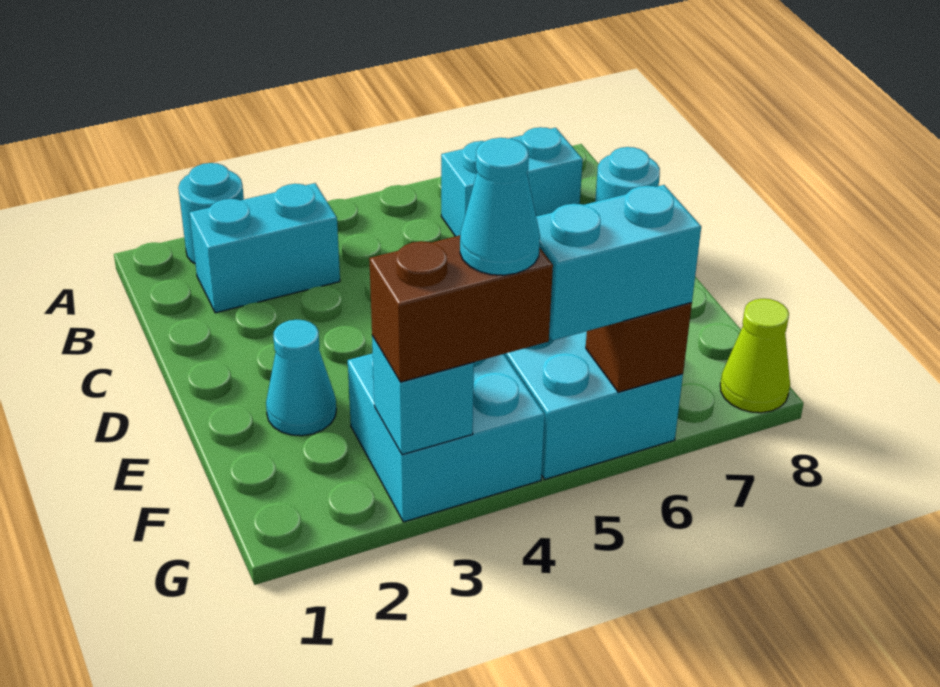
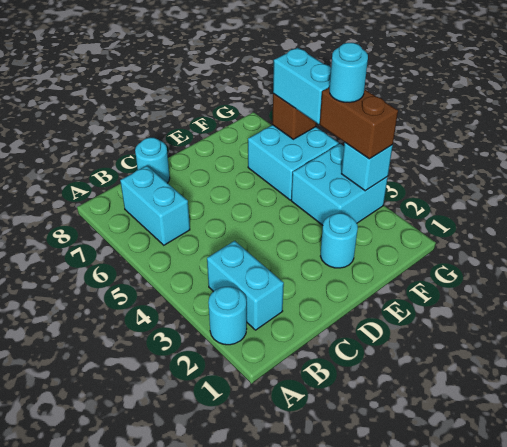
cyan 1x1 cone [266,320,336,436] -> cyan 1x1 round brick [320,213,358,268]
cyan 1x1 cone [460,138,540,275] -> cyan 1x1 round brick [330,43,368,102]
lime 1x1 cone [720,299,790,413] -> none

